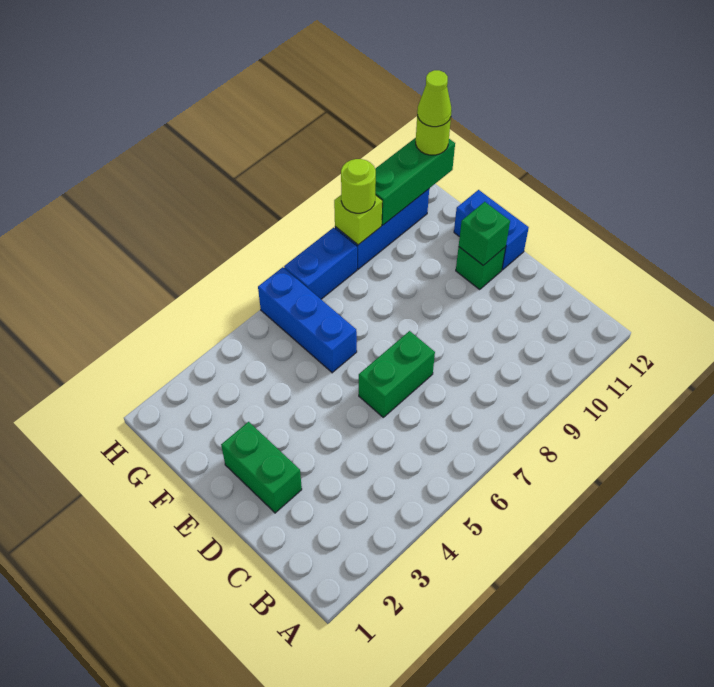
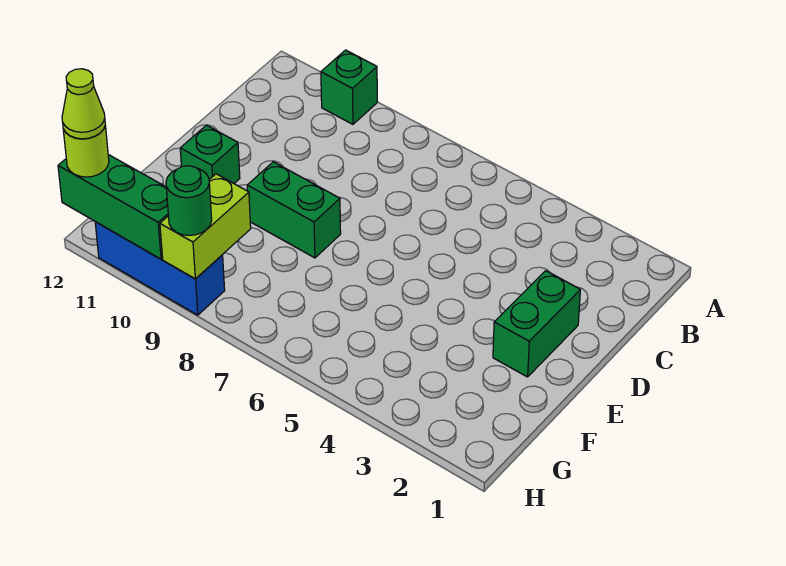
green 1x2 brick [359,331,435,417] -> green 1x2 brick moved to [247,162,341,258]
green 1x1 brick [459,202,510,265] -> green 1x1 brick moved to [321,50,377,124]
blue 1x2 brick [454,190,529,270] -> none
blue 1x3 brick [258,267,357,373] -> none
blue 1x2 brick [284,228,357,299] -> none
lime 1x1 brick [334,195,382,245] -> lime 1x2 brick [160,174,251,279]
lime 1x1 round brick [341,159,376,213] -> green 1x1 round brick [166,166,212,235]

